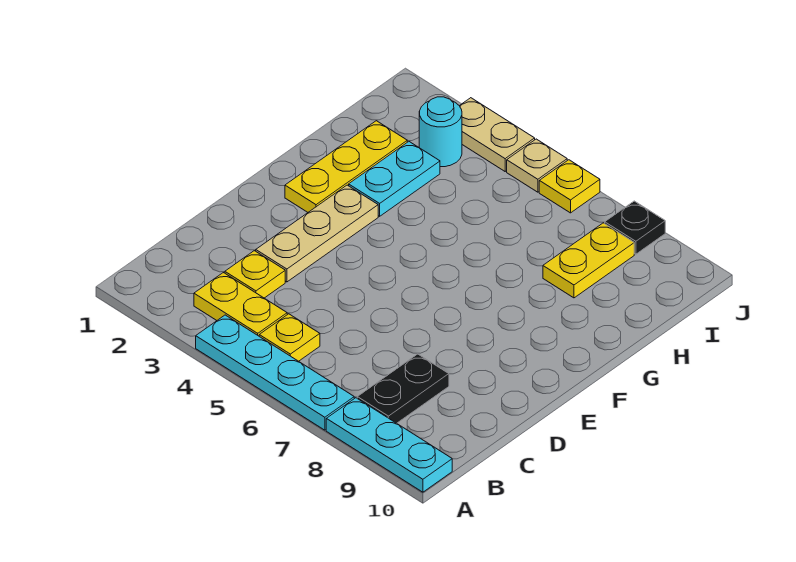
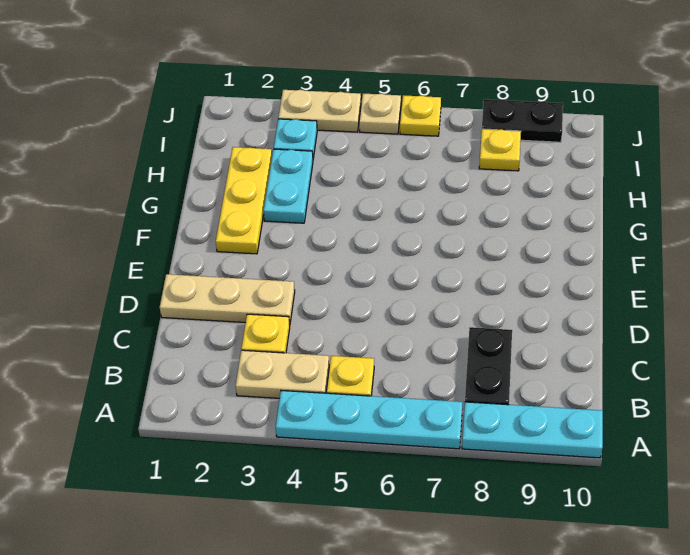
yellow 1x2 plate [194,273,287,336] -> tan 1x2 plate [236,350,329,398]
tan 1x3 plate [256,185,378,282] -> tan 1x3 plate turned to [160,274,295,323]
yellow 1x2 plate [543,223,634,298] -> yellow 1x1 plate [479,129,521,171]
cyan 1x1 round brick [419,97,462,167] -> cyan 1x1 plate [274,119,317,158]
black 1x1 plate [605,201,665,254] -> black 1x2 plate [482,99,563,142]

